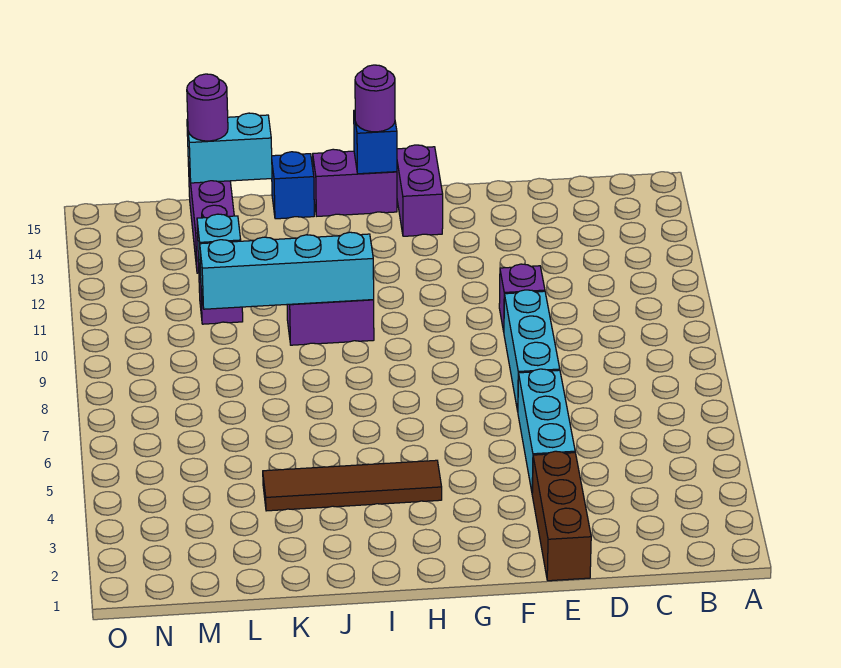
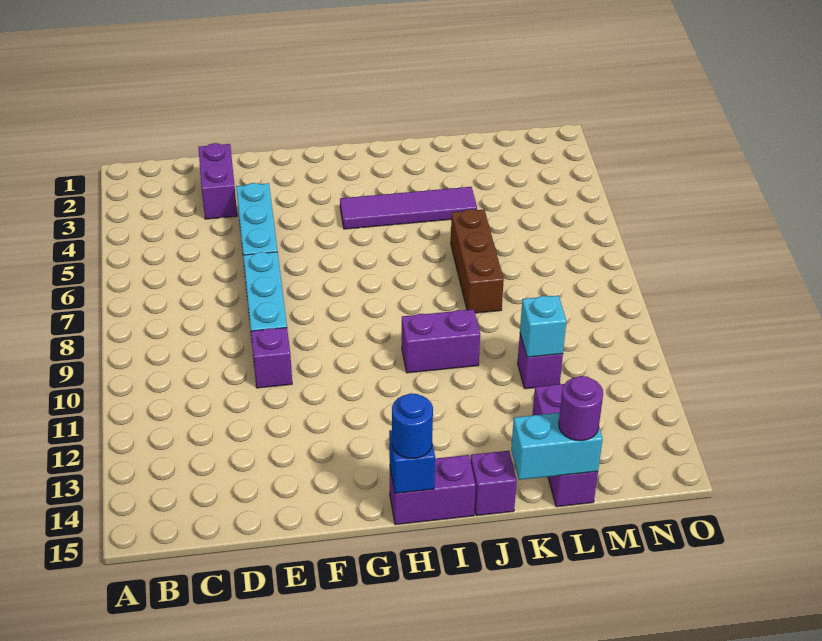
brown 1x3 brick [532,451,591,581] -> brown 1x3 brick moved to [451,209,504,313]
purple 1x2 brick [397,145,443,236] -> purple 1x2 brick moved to [198,143,237,219]
brown 1x4 tile [263,460,442,511] -> purple 1x4 tile [340,187,477,229]
purple 1x1 round brick [355,65,395,132] -> blue 1x1 round brick [392,393,433,458]
cyan 1x4 brick [200,232,374,309] -> none
blue 1x1 brick [272,152,314,219] -> purple 1x1 brick [471,451,517,516]

